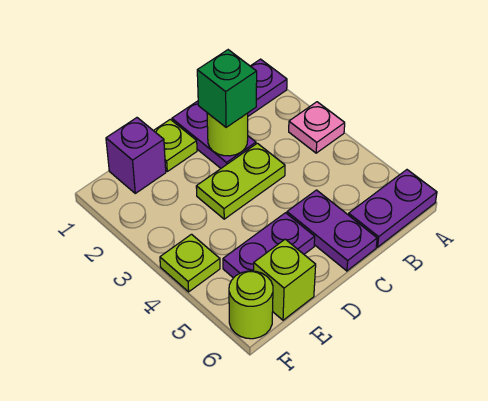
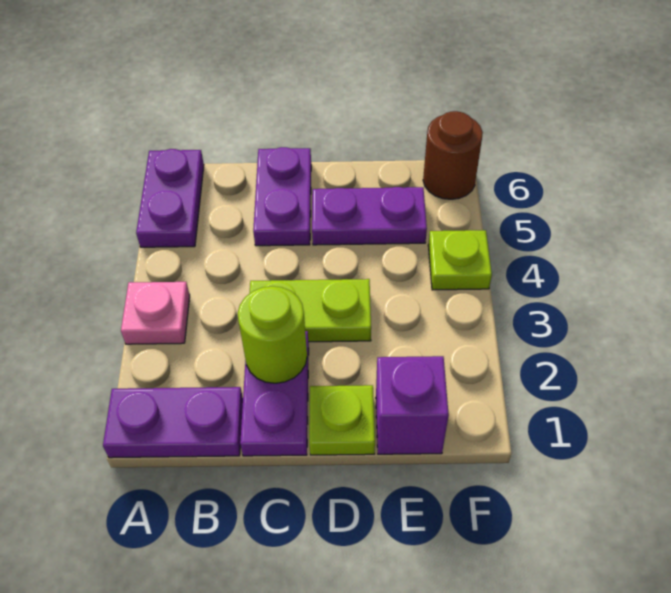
purple 1x2 plate [349,170,437,247] -> purple 1x2 plate turned to [136,149,204,247]
green 1x1 brick [197,50,257,127] -> none
lime 1x1 brick [254,239,316,320] -> none
lime 1x1 round brick [229,271,273,339] -> brown 1x1 round brick [423,111,483,199]

